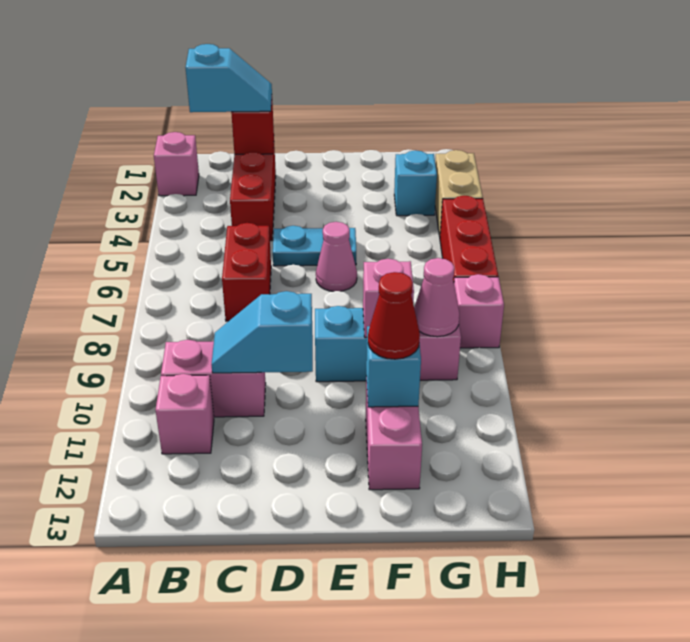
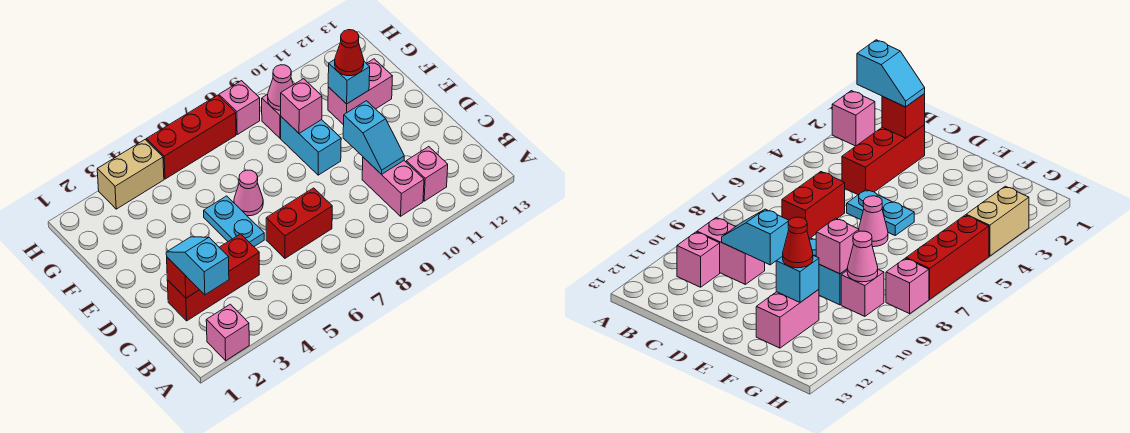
cyan 1x1 brick [394,150,437,216] -> none

